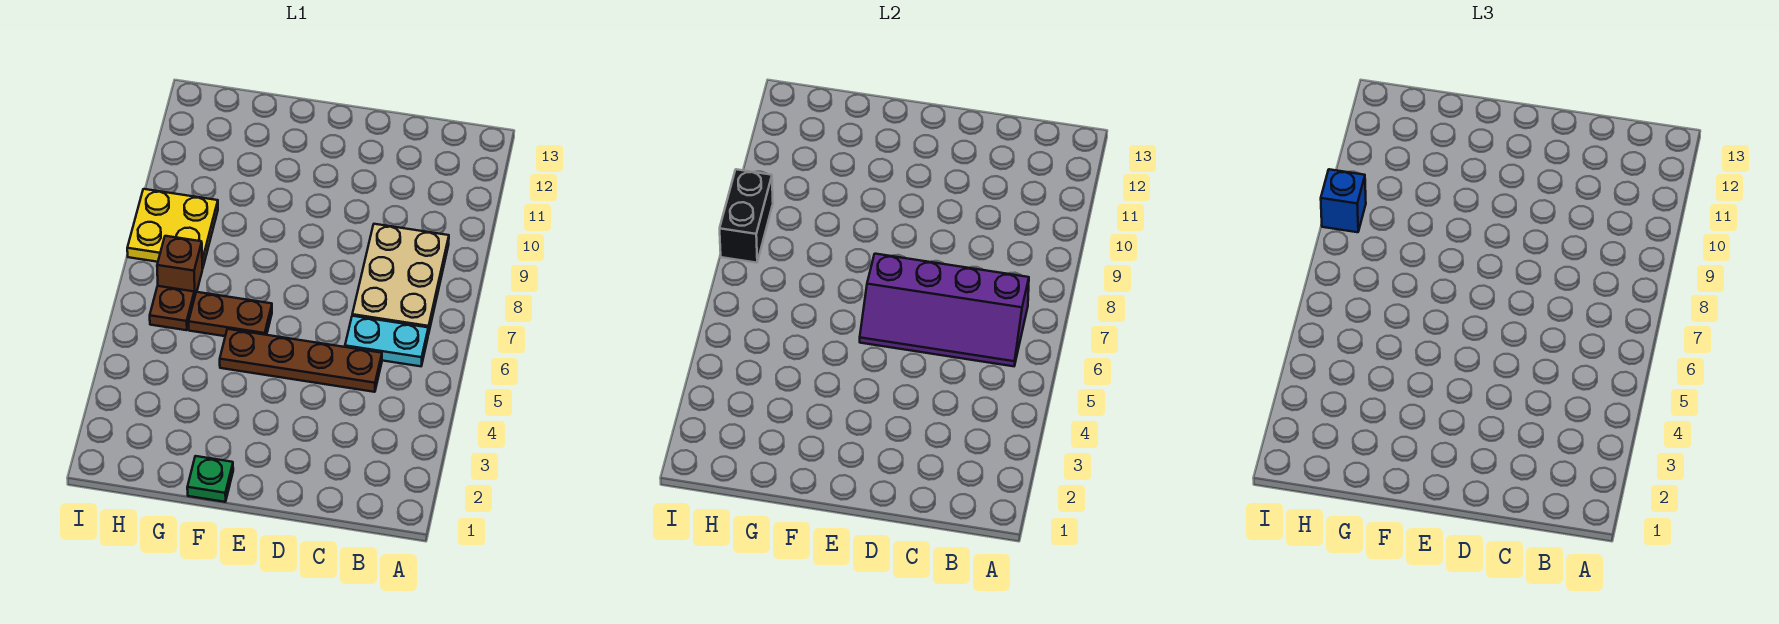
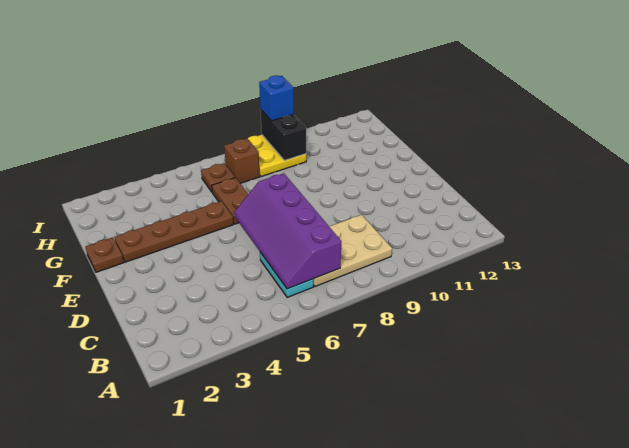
brown 1x4 plate [220,329,382,392] -> brown 1x4 plate turned to [114,201,233,262]
green 1x1 plate [187,456,233,502] -> brown 1x1 plate [86,237,124,272]
black 1x2 brick [720,169,773,263] -> black 1x2 brick turned to [260,109,306,161]

